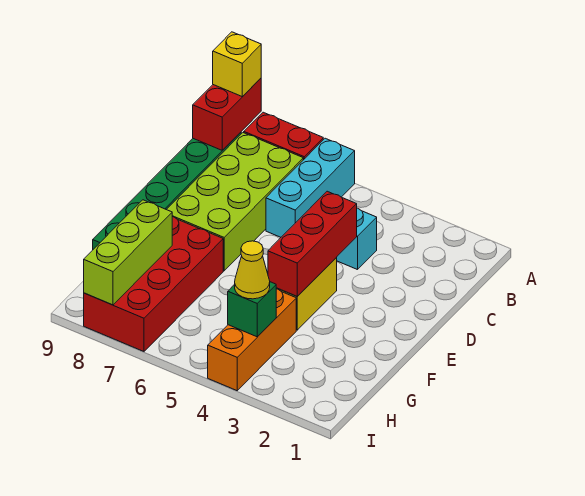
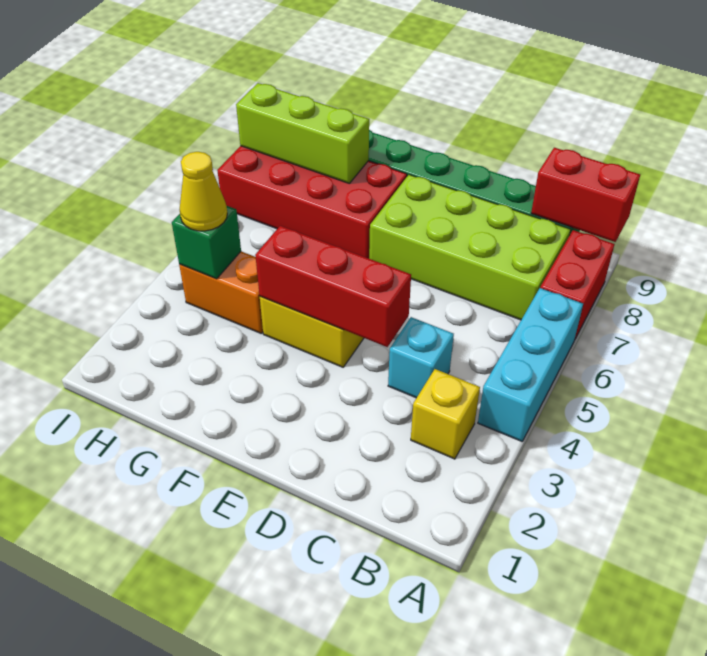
cyan 1x3 brick [266,138,355,237] -> cyan 1x3 brick turned to [478,288,583,441]
yellow 1x1 brick [213,32,261,97] -> yellow 1x1 brick moved to [411,369,480,459]
orange 1x3 brick [208,289,296,391] -> orange 1x2 brick [179,251,263,333]

